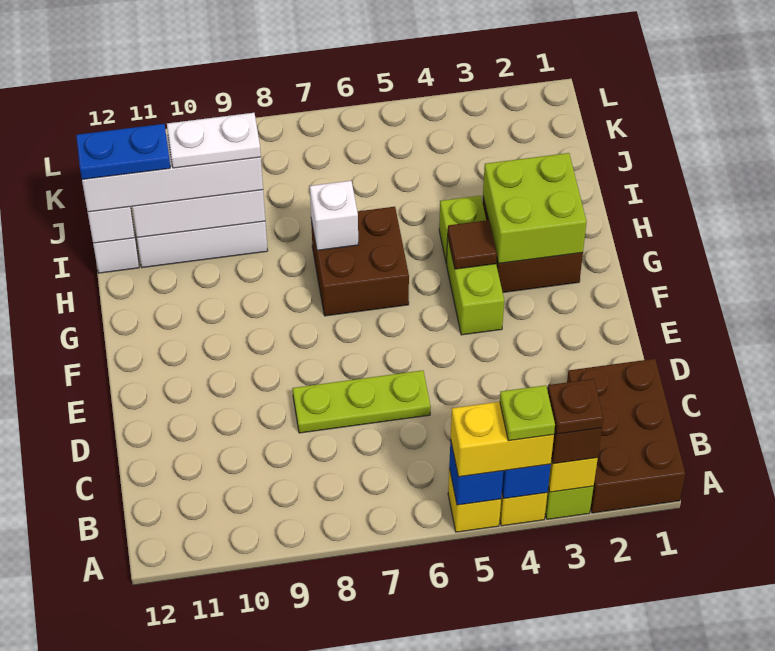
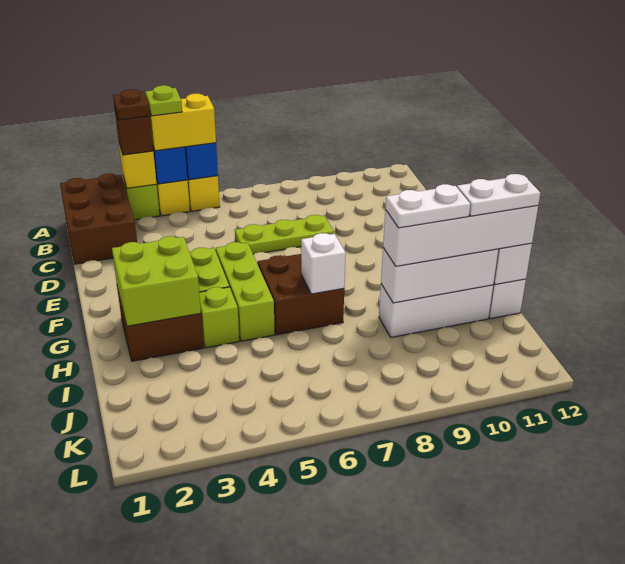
none -> lime 1x3 brick [216,242,275,341]
brown 1x1 tile [448,220,497,269] -> none
blue 1x2 plate [76,124,170,180] -> white 1x2 plate [457,174,540,216]

